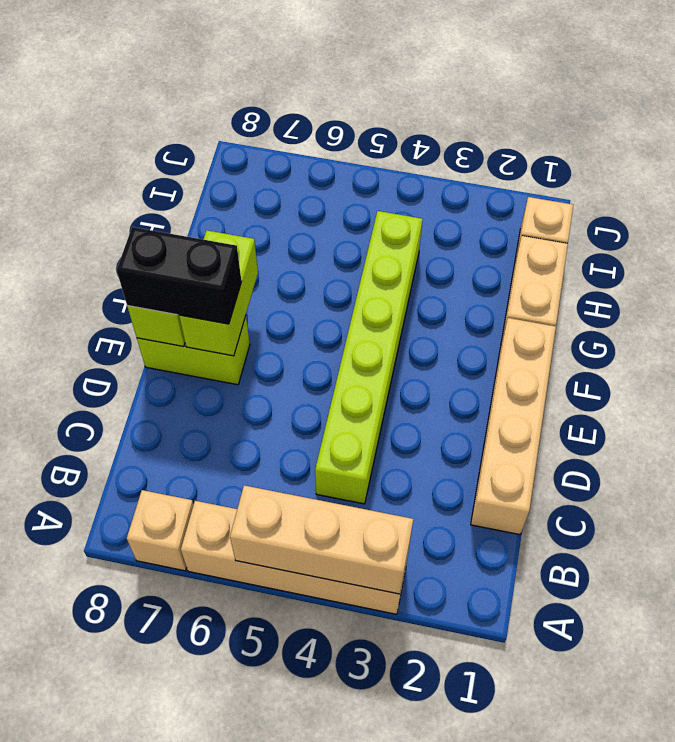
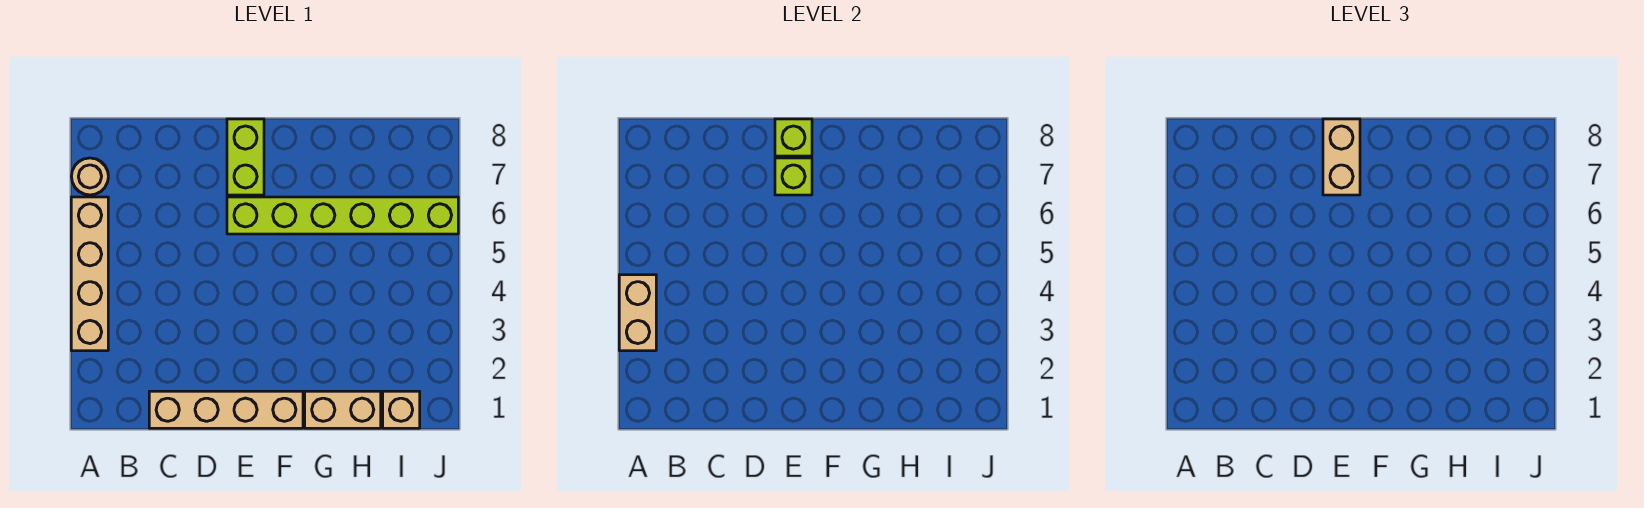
tan 1x3 brick [230,485,413,594] -> tan 1x2 brick [619,275,656,351]
tan 1x1 brick [127,490,194,571] -> tan 1x1 round brick [72,158,108,195]
lime 1x6 brick [315,211,423,504] -> lime 1x6 brick moved to [227,197,458,234]
lime 1x2 brick [179,230,258,356] -> lime 1x1 brick [775,158,812,195]
black 1x2 brick [117,227,242,324] -> tan 1x2 brick [1323,119,1360,195]

